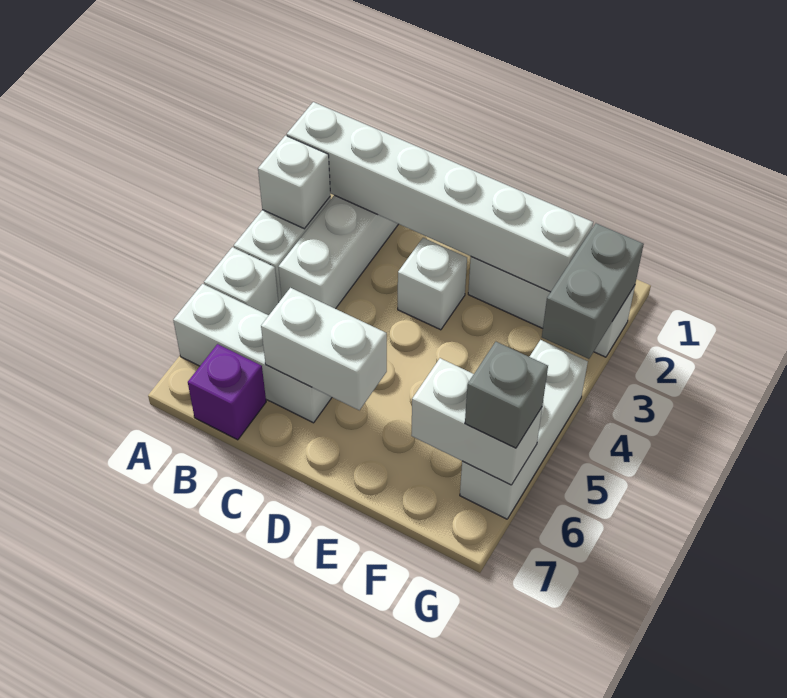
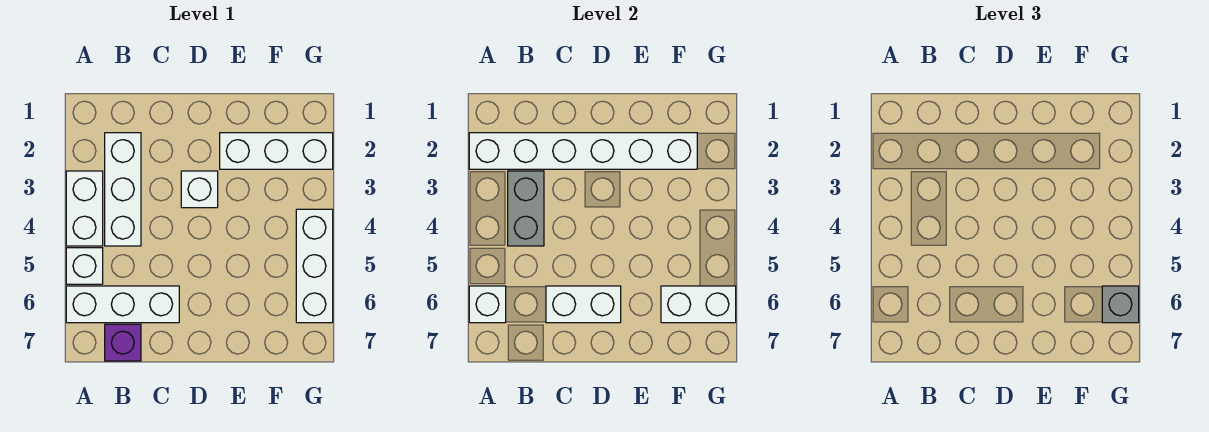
white 1x1 brick [258,136,331,229] -> white 1x1 brick moved to [469,286,506,323]
grey 1x2 brick [542,223,644,359] -> grey 1x2 brick moved to [508,171,544,246]

